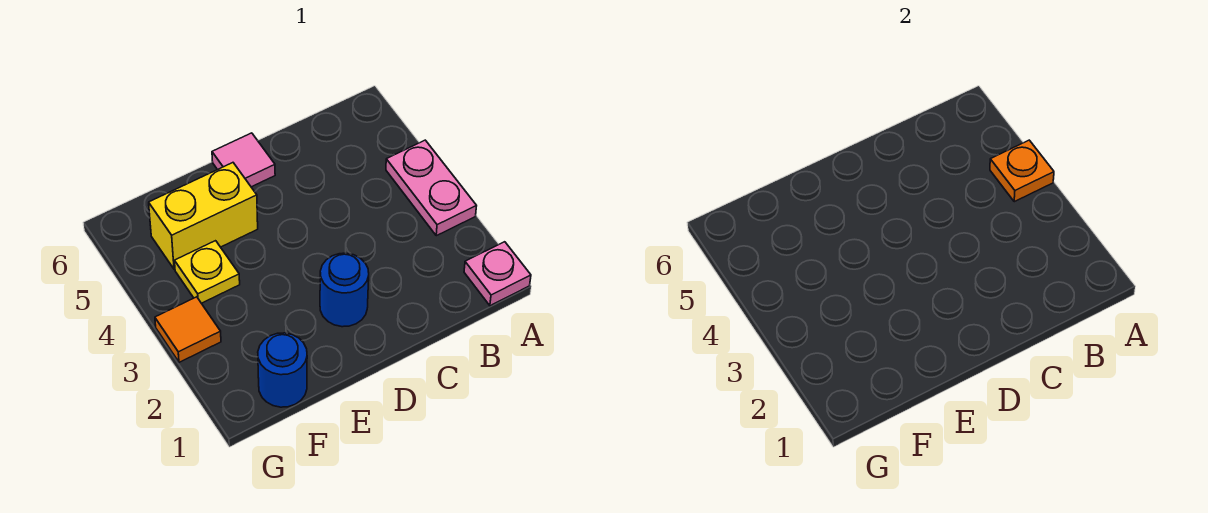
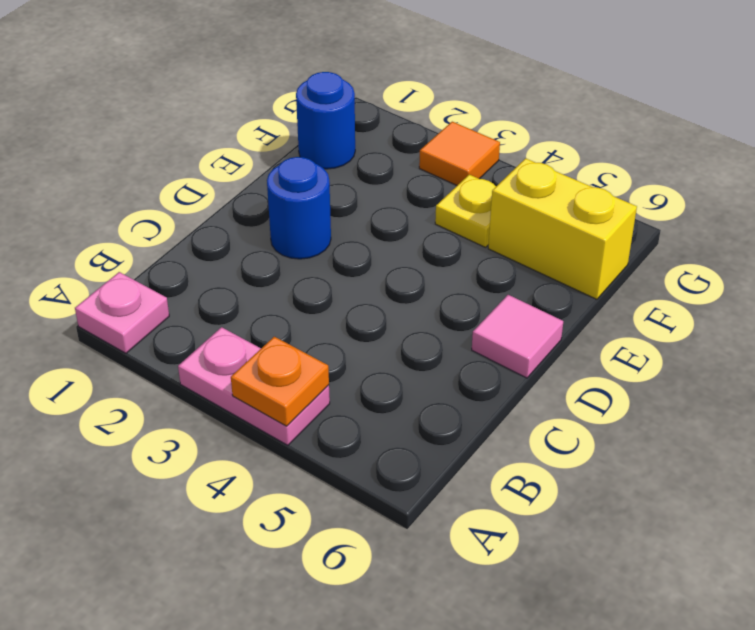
yellow 1x2 brick [149,163,258,269] -> yellow 1x2 brick turned to [488,158,637,299]

